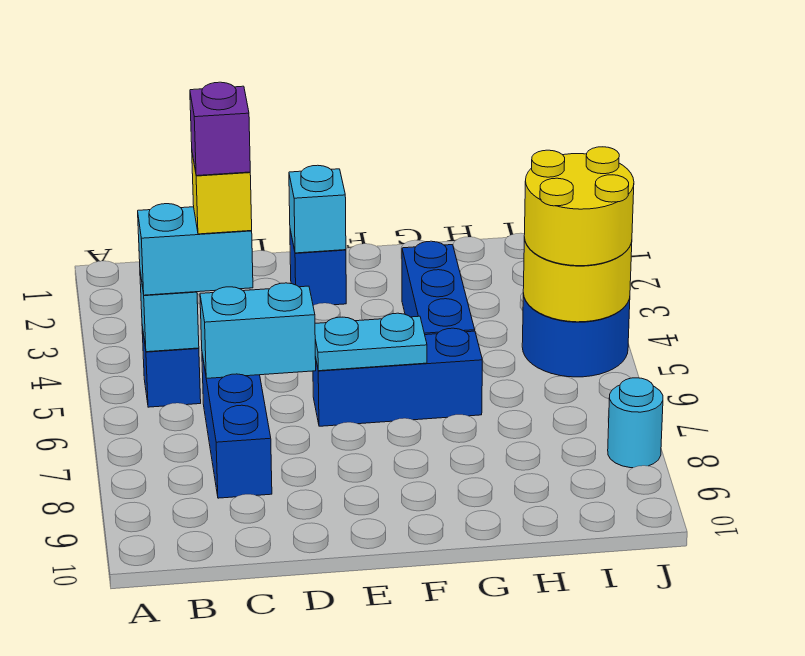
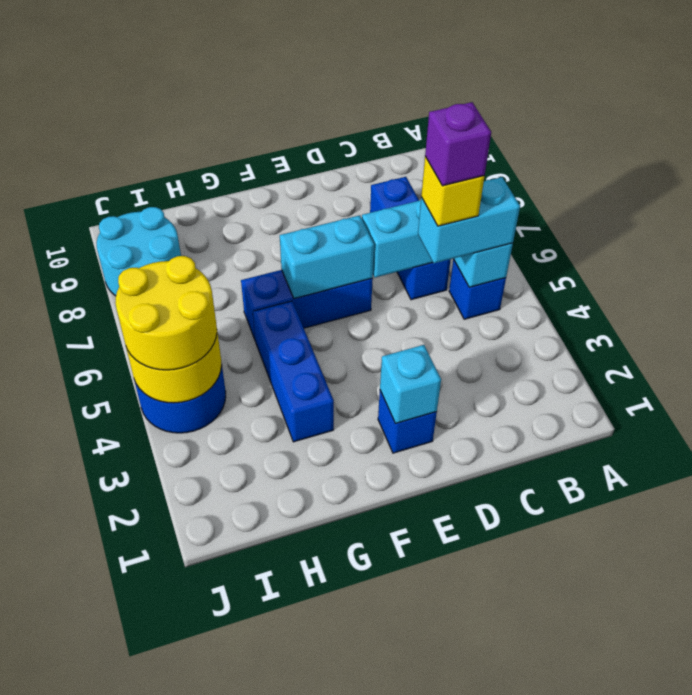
cyan 1x2 plate [315,313,427,371] -> cyan 1x2 brick [280,215,374,298]
cyan 1x1 round brick [608,378,663,468] -> cyan 2x2 round brick [97,207,181,296]

